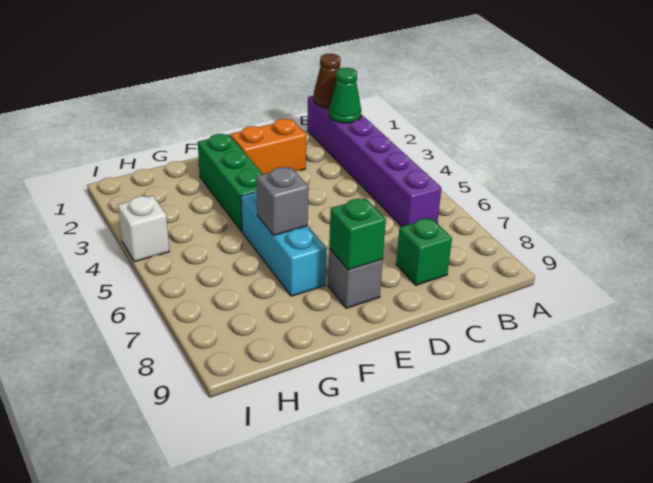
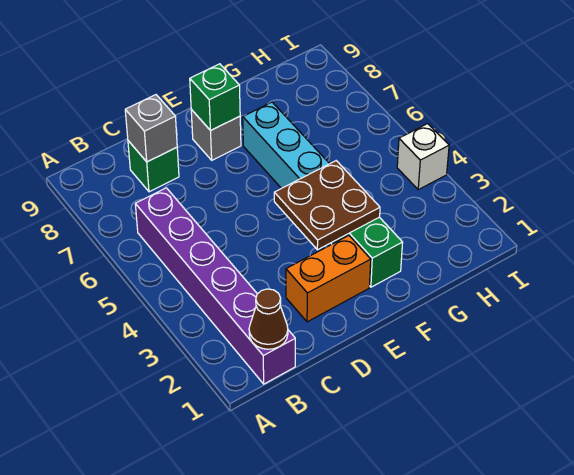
green 1x1 cone [329,68,361,123] -> none
none -> brown 2x2 plate [274,161,380,250]
grey 1x1 brick [257,167,309,236] -> grey 1x1 brick moved to [125,95,177,162]

